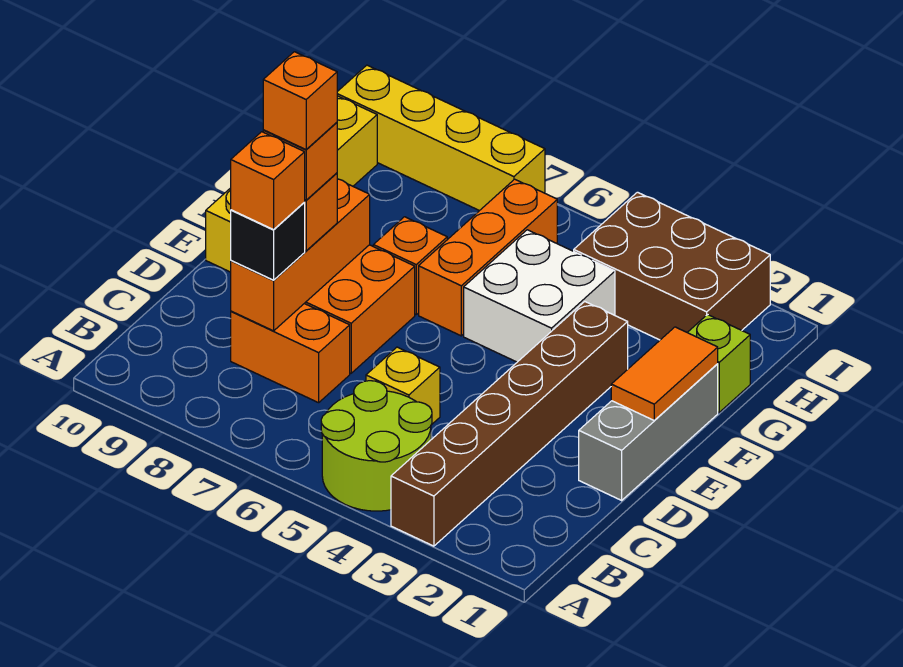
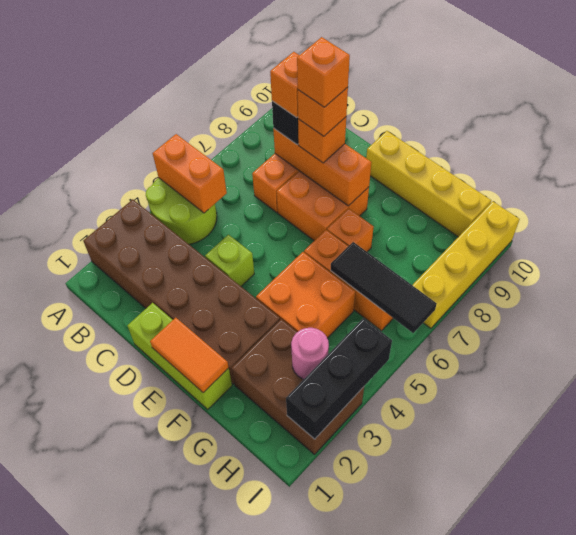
brown 1x6 brick [391,302,628,546] -> brown 2x6 brick [83,199,280,384]
none -> orange 1x2 brick [153,134,227,213]
yellow 1x1 brick [366,347,440,425] -> none
grey 1x3 brick [579,364,718,500] -> lime 1x3 brick [127,303,232,409]
white 2x2 brick [464,230,615,362] -> orange 2x2 brick [256,252,355,338]
lime 1x1 brick [687,315,750,412] -> lime 1x1 brick moved to [205,235,254,286]
none -> black 1x3 tile [331,242,437,333]
brown 2x3 brick [574,192,770,340] -> brown 2x3 brick turned to [231,319,364,454]
none -> pink 1x1 round brick [291,328,329,379]
none -> black 1x3 brick [286,318,392,439]

